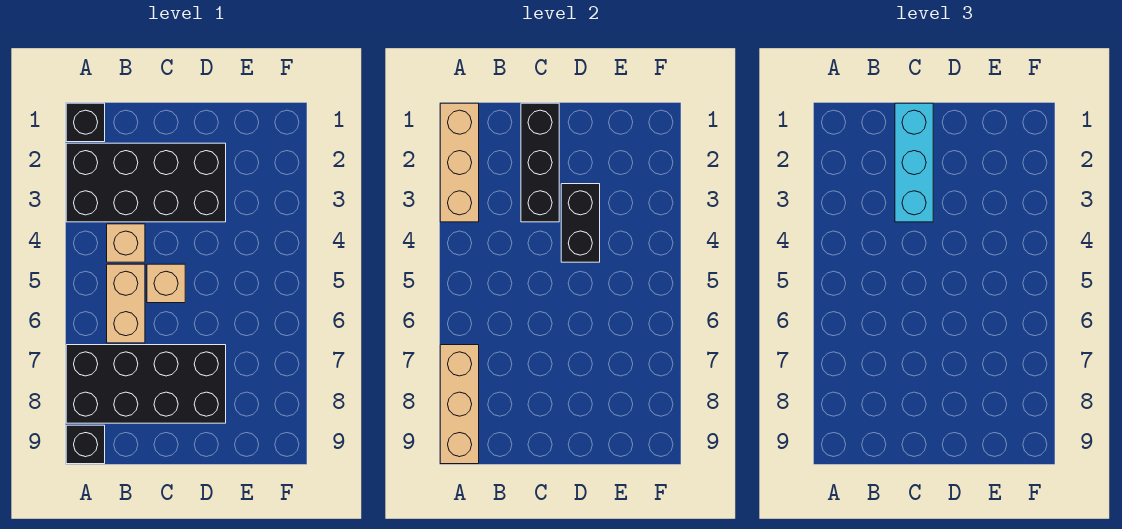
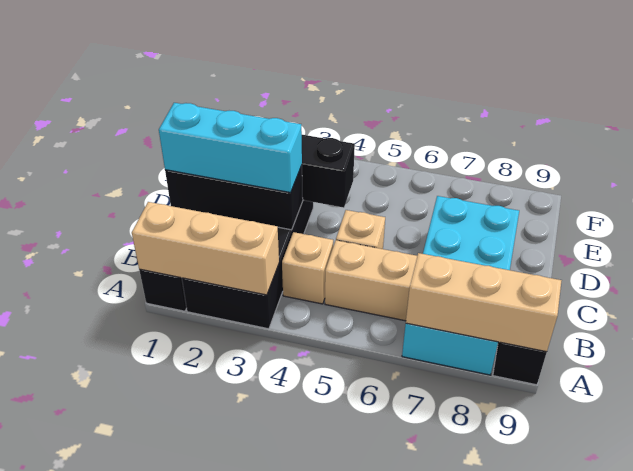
black 2x4 brick [66,345,226,423] -> cyan 2x4 brick [402,196,519,375]

